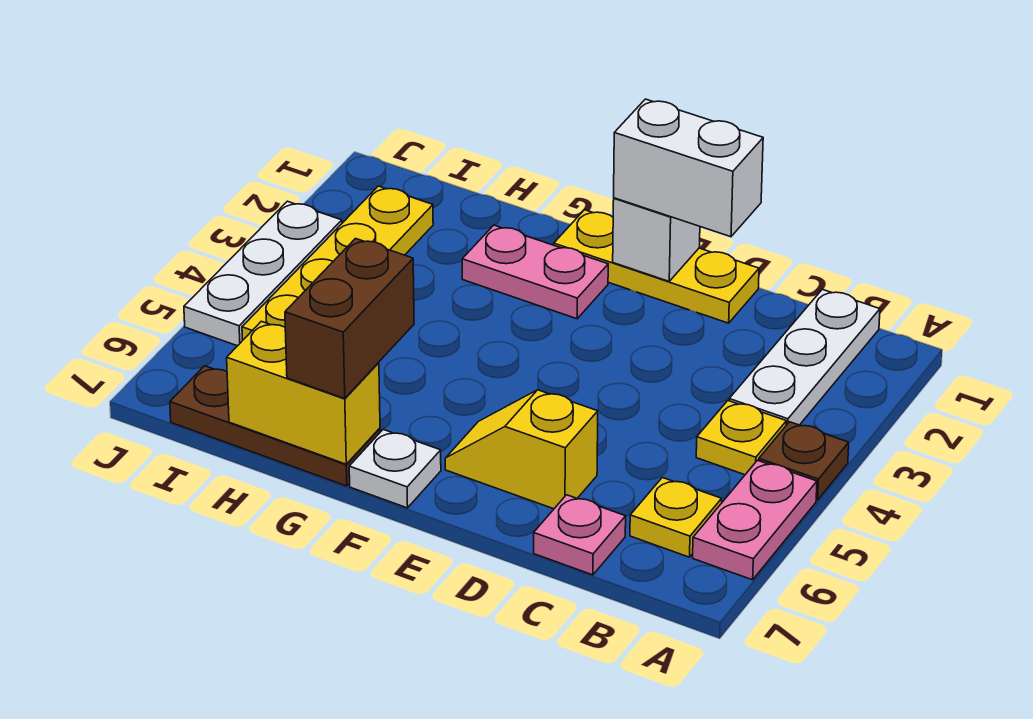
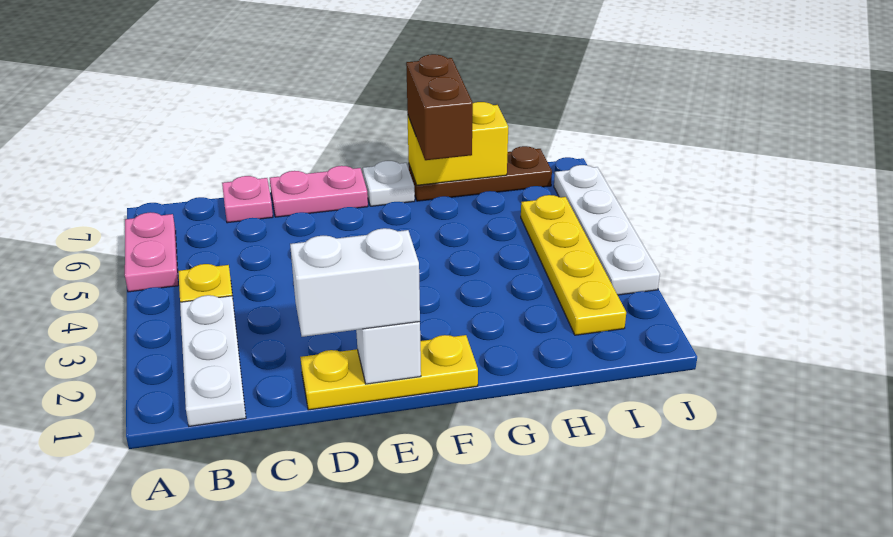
brown 1x1 plate [759,422,849,500] -> none
yellow 1x1 plate [630,478,722,557] -> none
yellow 1x2 slope [445,390,598,509] -> none
pink 1x2 plate [462,225,608,319] -> pink 1x2 plate moved to [270,166,368,217]
white 1x3 plate [184,201,342,346] -> white 1x4 plate [554,165,660,295]

